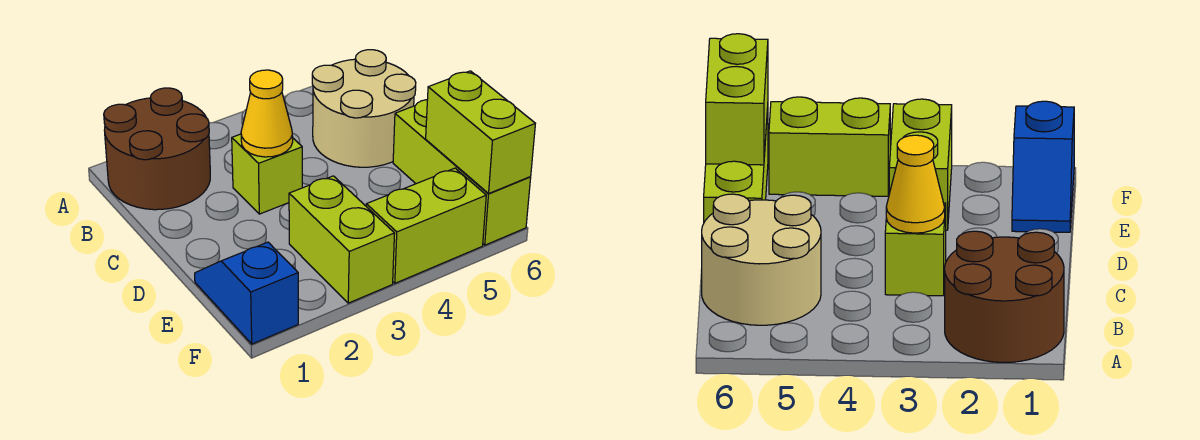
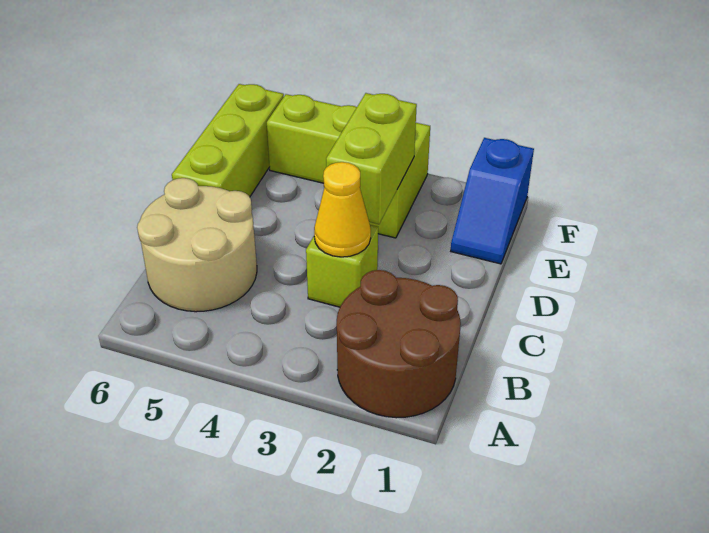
lime 1x2 brick [426,71,535,193] -> lime 1x2 brick moved to [326,93,417,224]

